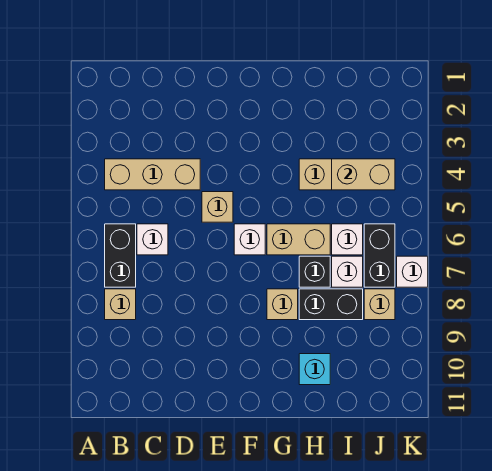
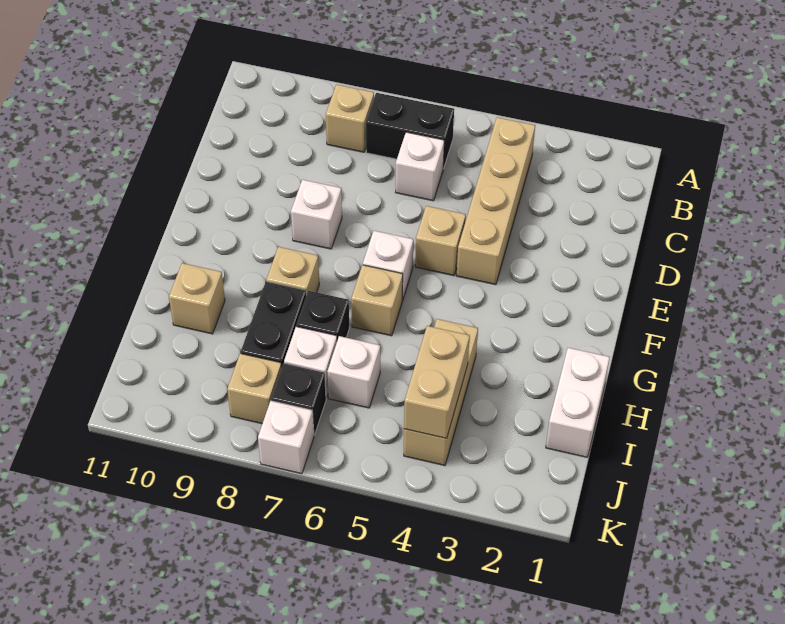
tan 1x3 brick [105,159,200,190] -> tan 1x4 brick [457,117,535,285]
none -> white 1x1 brick [291,180,342,249]
tan 1x2 brick [267,224,330,255] -> tan 1x1 brick [351,265,403,336]
none -> white 1x2 brick [546,348,610,457]
cyan 1x1 brick [299,354,330,385] -> tan 1x1 brick [169,263,225,334]
black 1x2 brick [364,224,395,287] -> black 1x1 brick [271,363,326,435]

